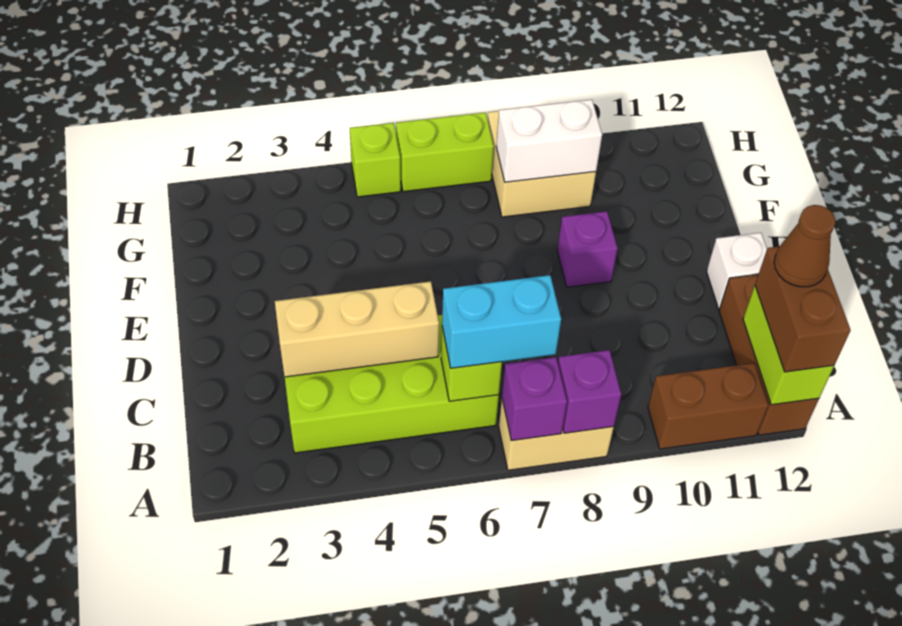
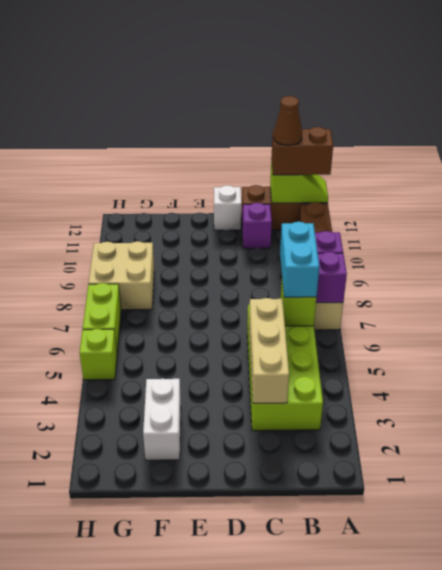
lime 1x2 brick [743,286,834,405] -> lime 1x2 slope [270,160,328,203]
purple 1x1 brick [557,211,618,287] -> purple 1x1 brick moved to [242,203,272,248]
white 1x2 brick [496,100,602,182] -> white 1x2 brick moved to [143,379,181,460]

